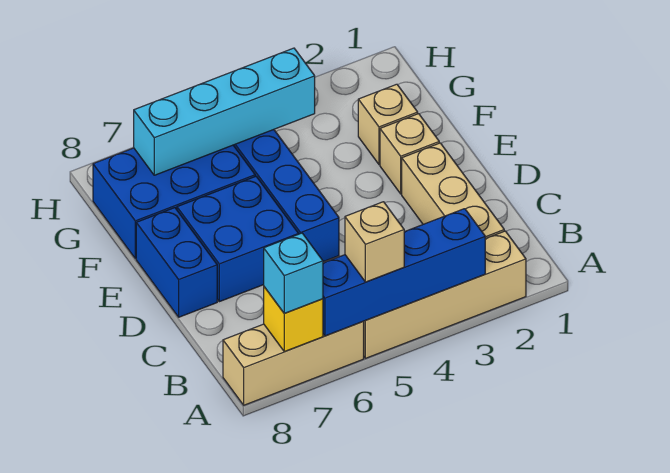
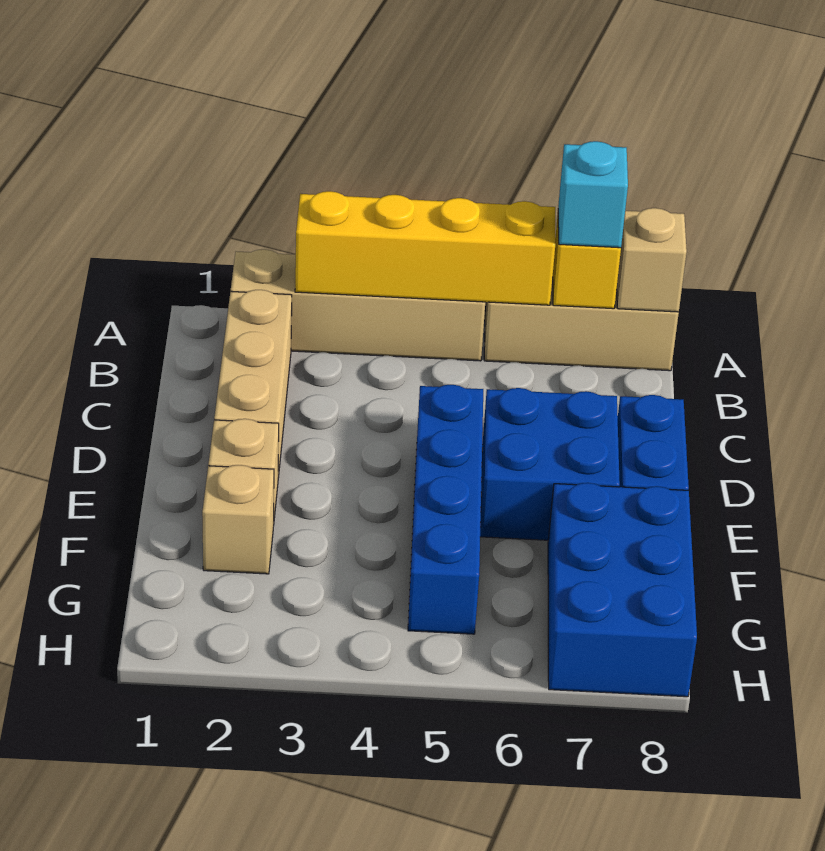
blue 1x4 brick [323,209,485,336] -> yellow 1x4 brick [295,191,555,305]
tan 1x1 brick [345,202,404,282] -> tan 1x1 brick moved to [617,208,687,312]
blue 2x3 brick [93,145,255,259] -> blue 2x3 brick turned to [548,483,697,697]
cyan 1x4 brick [134,48,315,175] -> none

